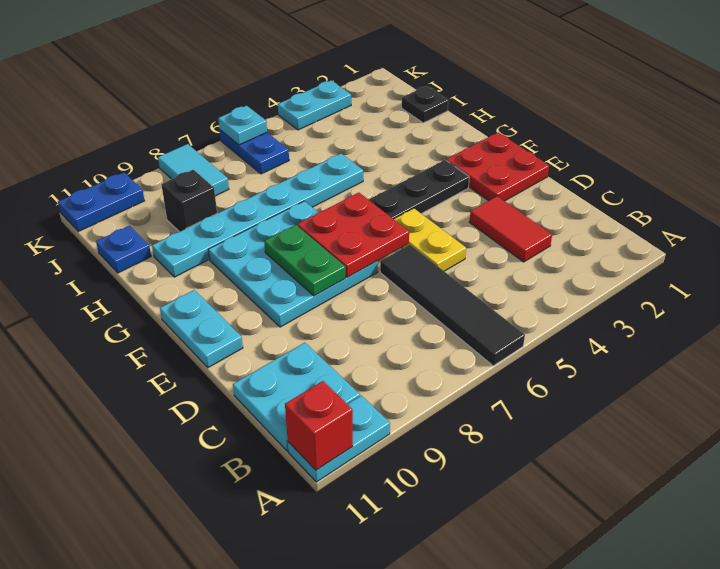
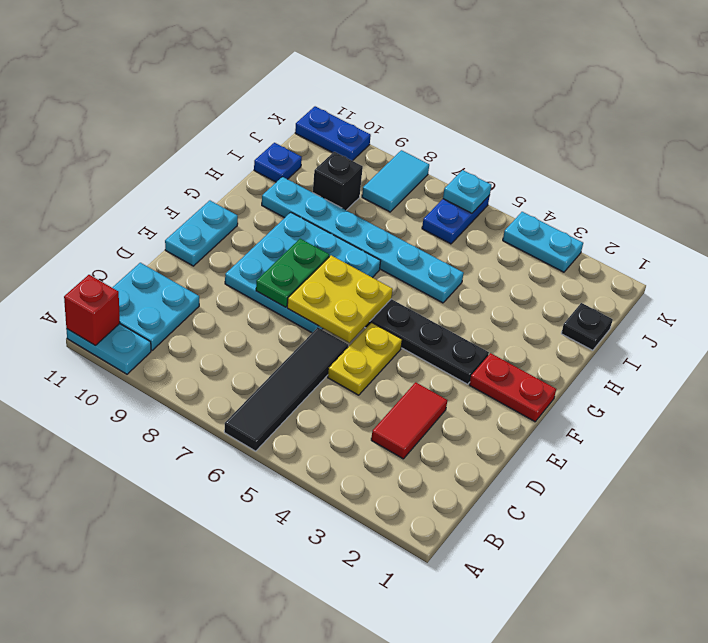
red 2x2 plate [446,132,549,201] -> red 1x2 plate [469,353,556,422]
red 2x2 plate [297,193,409,277] -> yellow 2x2 plate [287,255,393,343]

